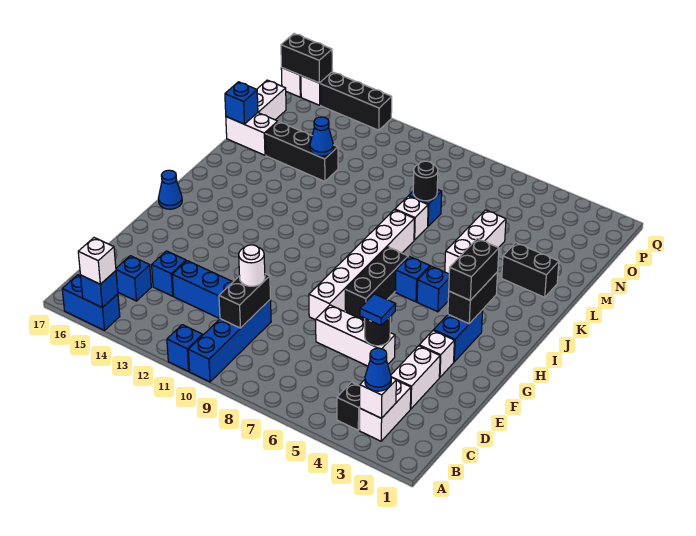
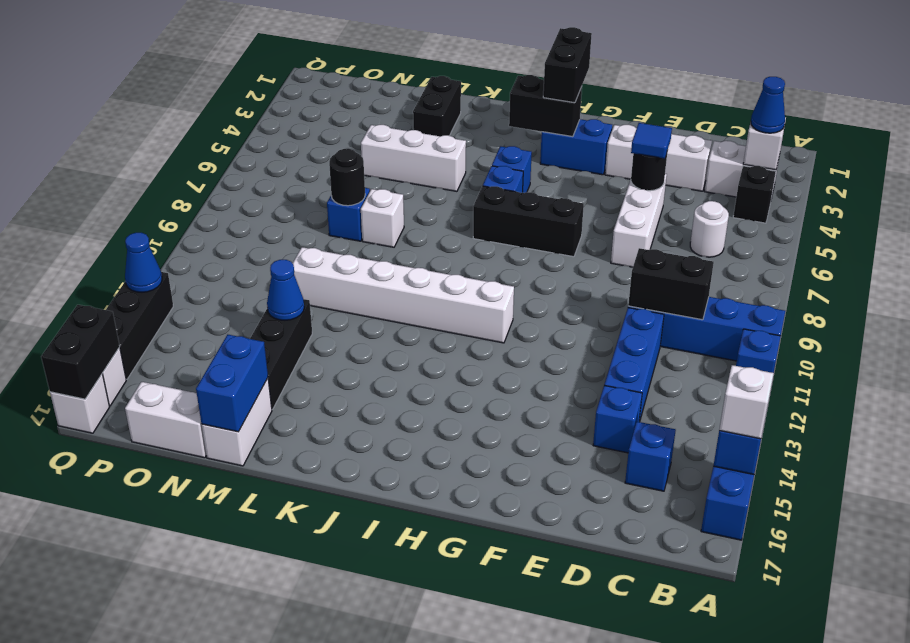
white 1x1 round brick [239,245,265,286] -> white 1x1 round brick moved to [690,201,729,257]
white 1x6 brick [309,210,415,320] -> white 1x6 brick moved to [292,247,514,343]
black 1x2 brick [449,239,499,300] -> black 1x2 brick turned to [543,27,592,103]
blue 1x1 cone [158,170,182,209] -> blue 1x1 cone moved to [125,233,162,292]
blue 1x1 brick [225,82,258,124] -> blue 1x2 brick [196,335,268,432]

